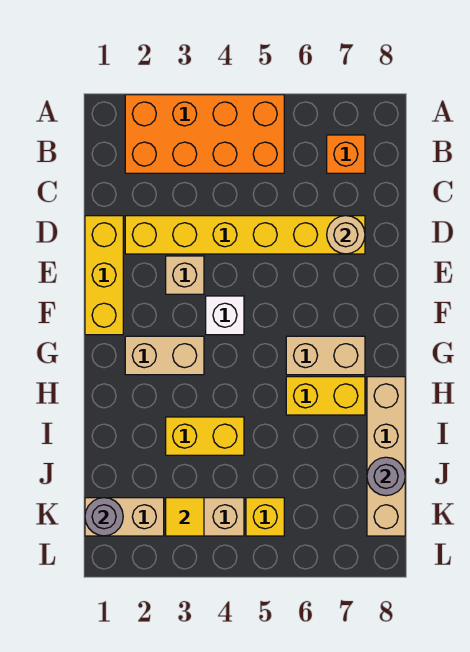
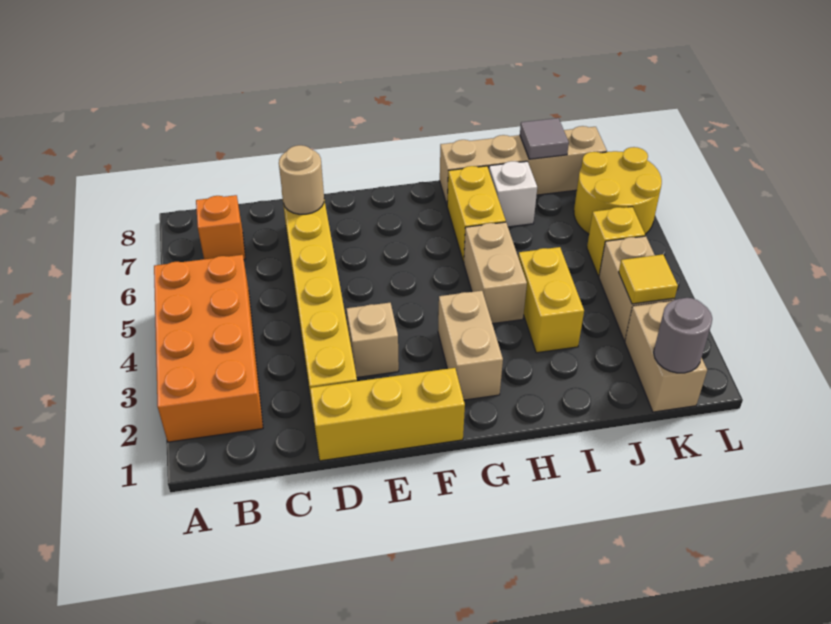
white 1x1 brick [206,296,244,335] -> white 1x1 brick moved to [489,161,537,227]
tan 1x2 brick [286,336,365,375] -> tan 1x2 brick moved to [464,222,527,324]
grey 1x1 round brick [367,457,405,496] -> grey 1x1 tile [520,118,569,159]
none -> yellow 2x2 round brick [574,147,662,234]

